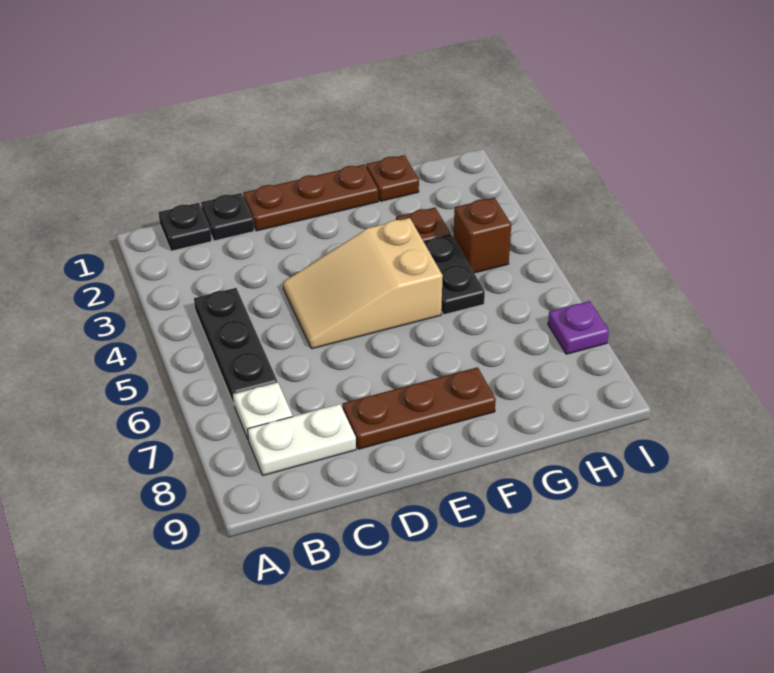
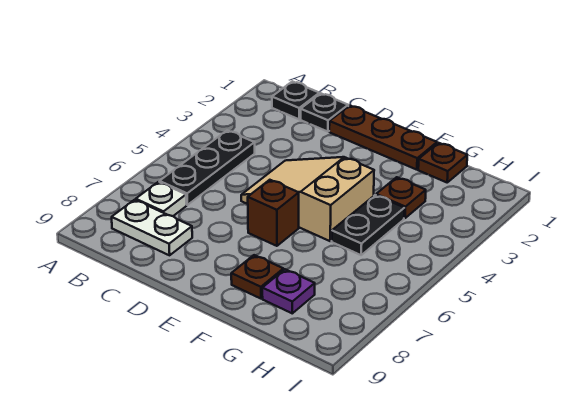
brown 1x3 plate [343,367,496,449] -> brown 1x1 plate [231,255,283,299]
brown 1x1 brick [453,198,511,273] -> brown 1x1 brick moved to [248,180,299,246]
purple 1x1 plate [548,301,609,354] -> purple 1x1 plate moved to [262,269,315,313]

